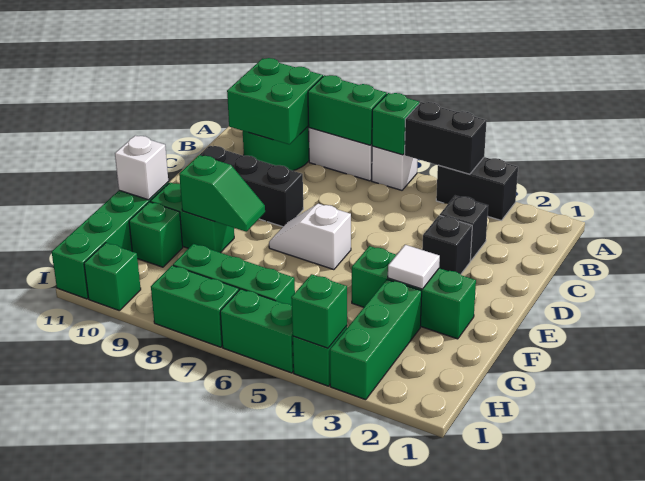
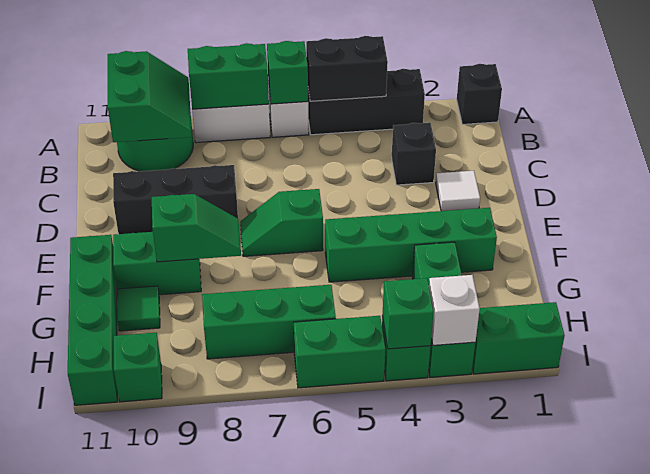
black 1x2 brick [436,157,518,220] -> black 1x3 brick [308,69,425,135]
green 2x2 brick [227,58,323,144] -> green 2x2 slope [108,51,192,142]
black 1x1 brick [422,215,472,274] -> black 1x1 brick moved to [457,64,502,124]
white 1x2 slope [269,204,351,270] -> green 1x2 slope [240,189,323,257]
green 1x3 brick [352,246,476,339] -> green 1x4 brick [325,208,497,282]
white 1x1 tile [388,245,440,289] -> white 1x1 tile moved to [436,171,480,211]
white 1x1 brick [115,135,168,200] -> white 1x1 brick moved to [429,275,480,345]
green 1x1 brick [129,202,183,267] -> green 1x1 tile [117,286,160,331]
green 1x2 brick [151,265,239,347] -> green 1x2 brick moved to [472,302,565,374]

